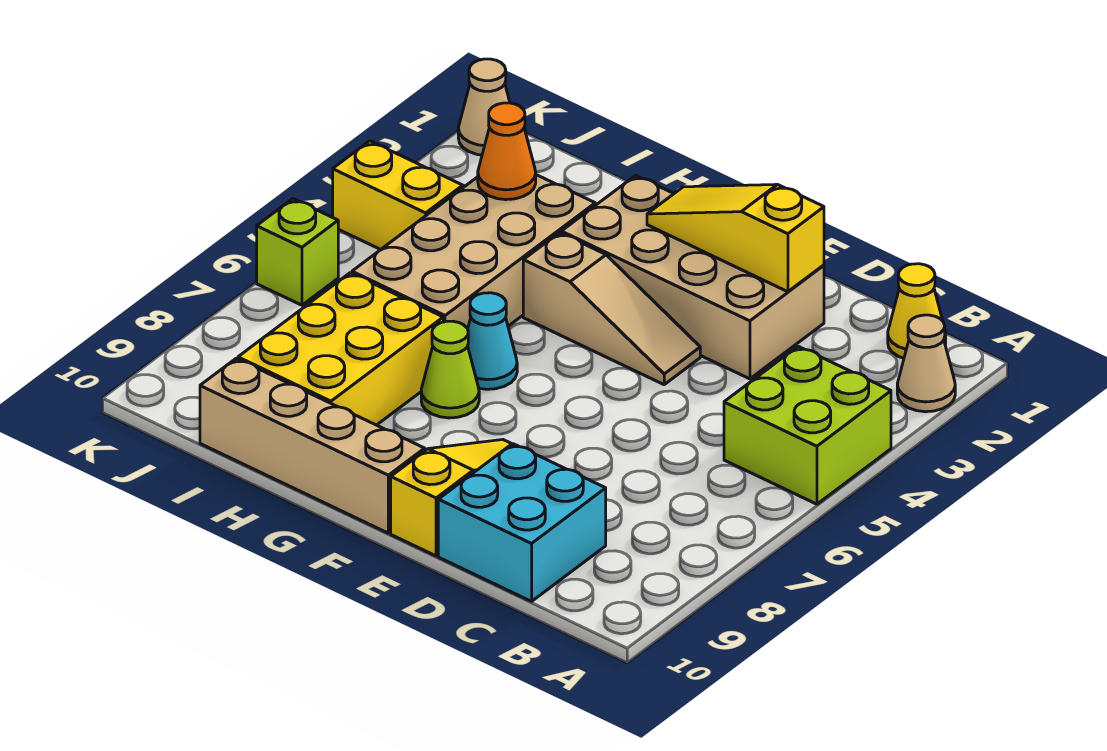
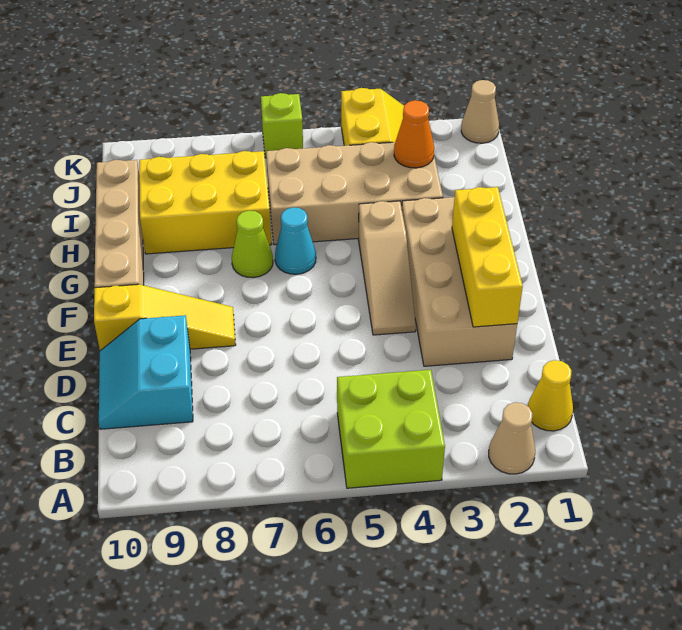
cyan 2x2 brick [438,444,606,601] -> cyan 2x2 slope [99,315,193,429]
yellow 1x3 slope [647,184,824,292] -> yellow 1x3 brick [452,187,523,327]

